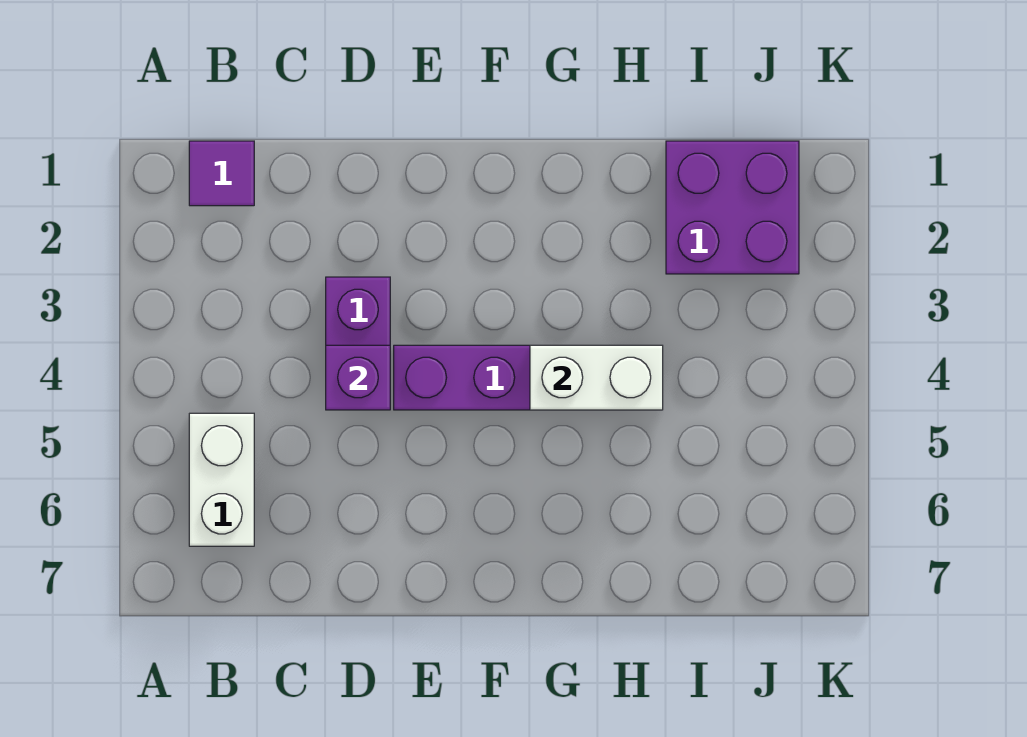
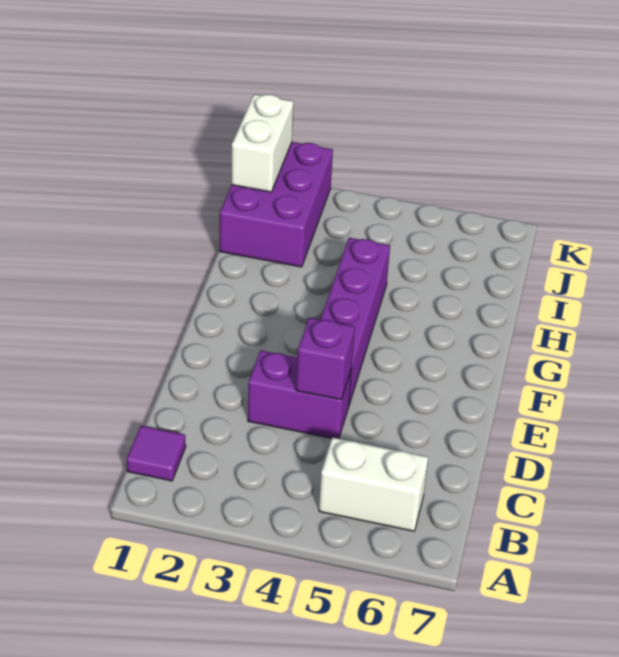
white 1x2 brick [530,345,663,410] -> white 1x2 brick moved to [231,94,293,192]
purple 2x2 brick [666,141,799,274] -> purple 2x3 brick [220,142,333,267]

